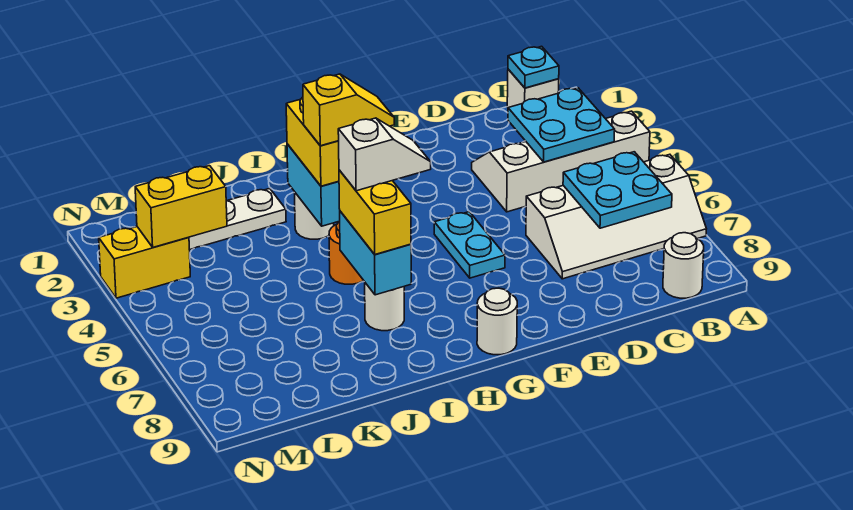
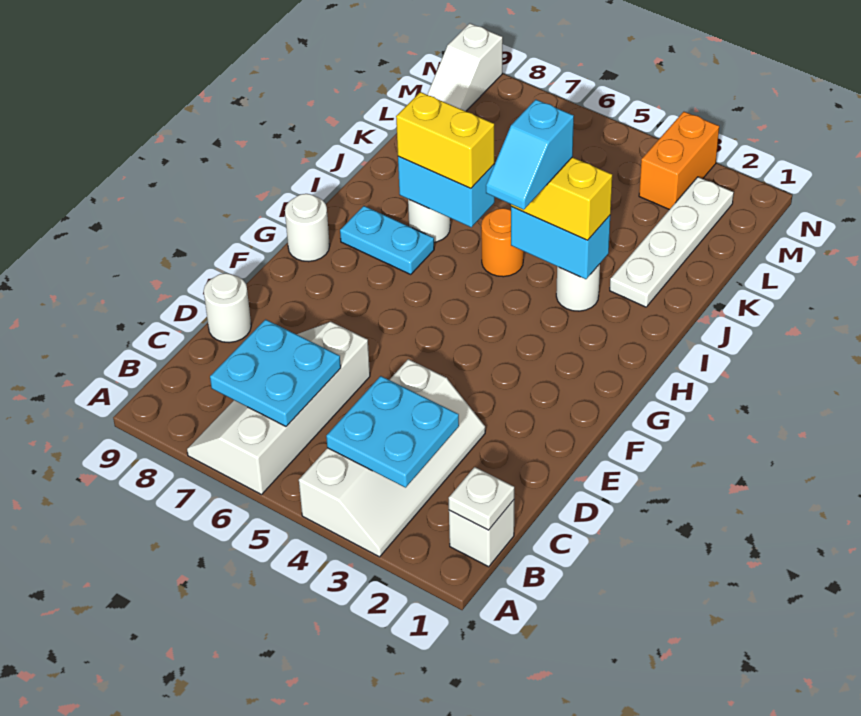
cyan 1x1 plate [508,46,559,88] -> white 1x1 plate [449,467,514,530]
white 1x1 round brick [663,233,704,298] -> white 1x1 round brick moved to [204,273,251,343]
cyan 1x2 plate [434,212,505,278] -> cyan 1x2 plate moved to [340,206,434,274]
yellow 1x2 slope [303,74,394,146] -> cyan 1x2 slope [486,99,574,210]
white 1x2 slope [338,118,431,191] -> white 1x2 slope moved to [427,23,503,111]
yellow 1x2 brick [135,166,227,247] -> none
yellow 1x2 brick [99,227,190,298] -> orange 1x2 brick [639,112,719,210]

